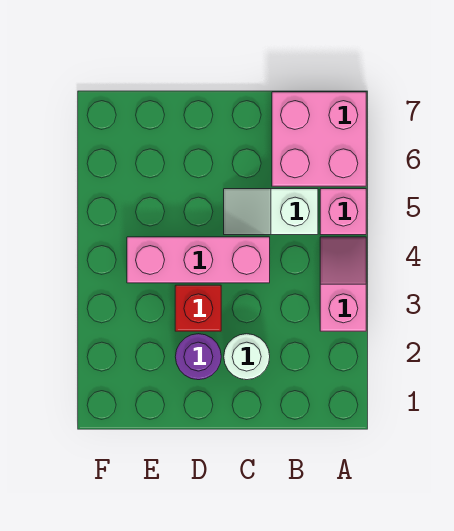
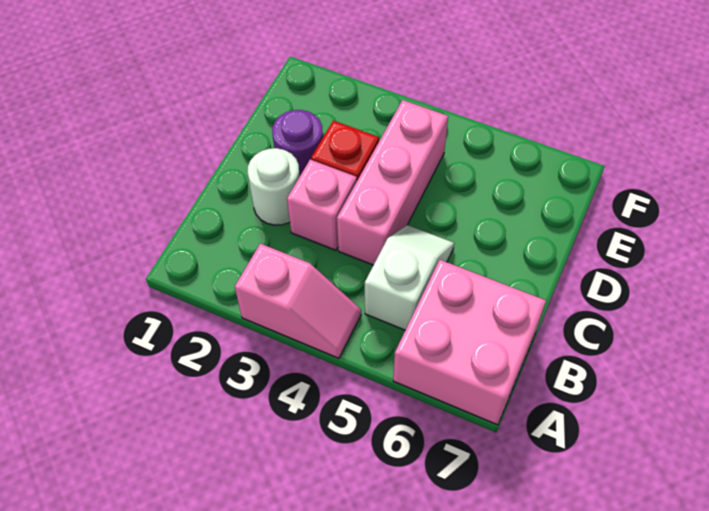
pink 1x1 brick [320,189,366,235] -> pink 1x1 brick moved to [287,160,357,250]

